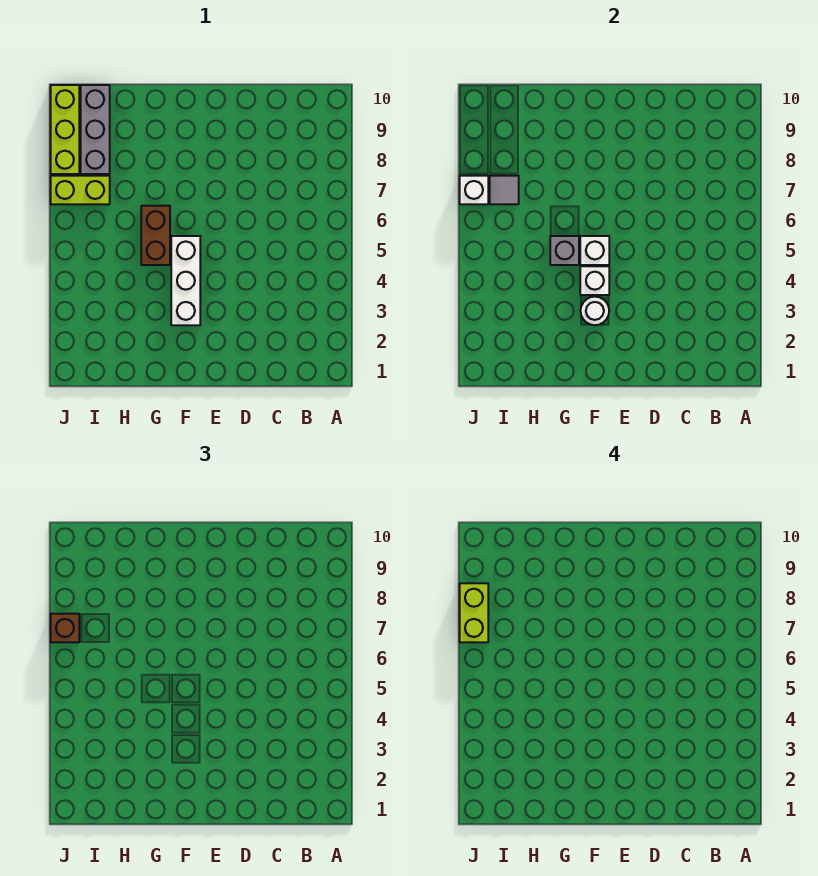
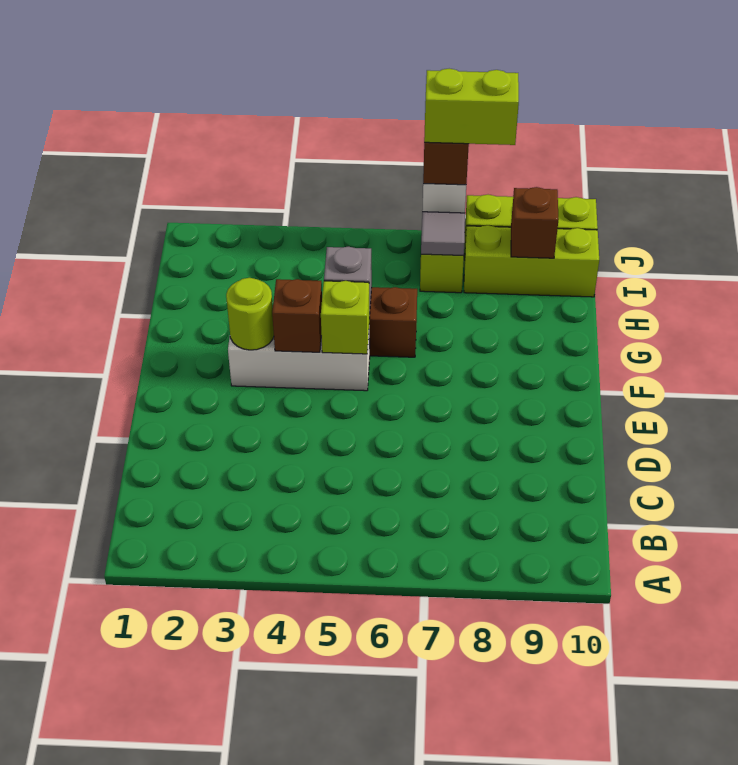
white 1x1 round brick [581,297,609,325] -> lime 1x1 round brick [226,278,274,350]
white 1x1 brick [580,266,609,295] -> brown 1x1 brick [272,279,322,352]
white 1x1 brick [580,236,609,265] -> lime 1x1 brick [321,281,369,354]
grey 1x3 brick [81,85,110,174] -> lime 1x3 brick [464,225,599,297]
none -> brown 1x1 brick [511,187,559,258]

